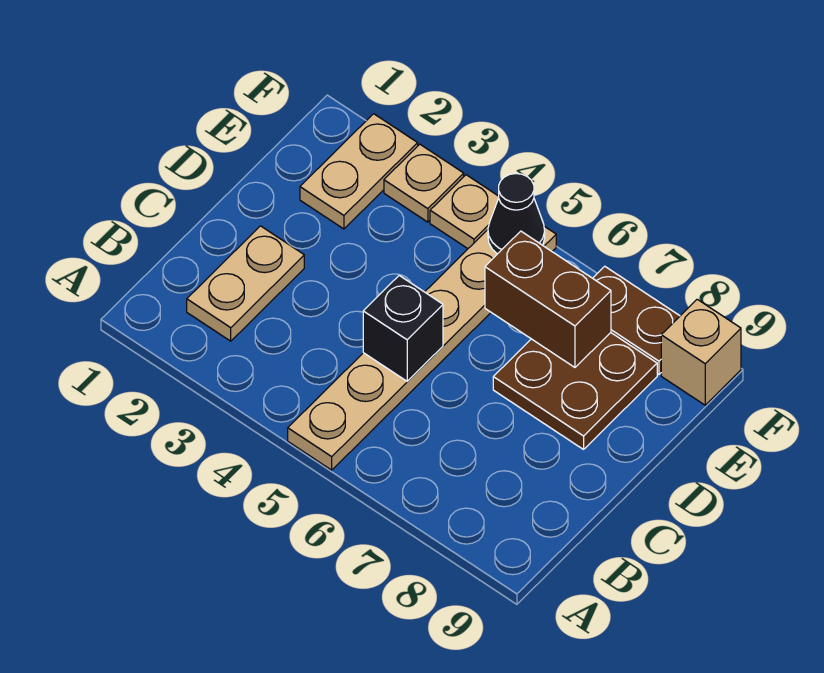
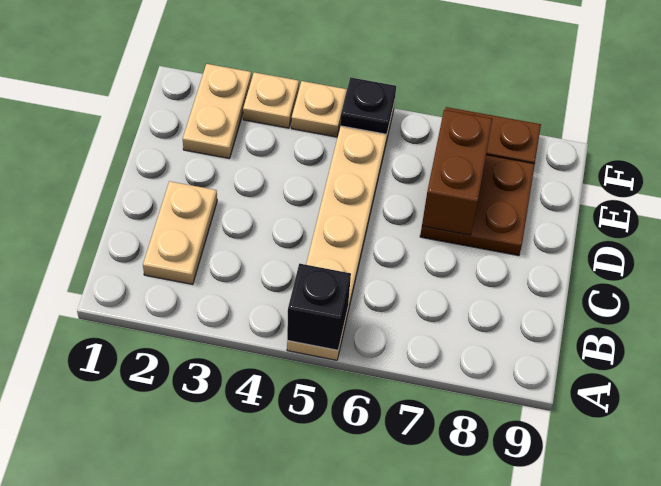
black 1x1 brick [363,276,443,381] -> black 1x1 brick moved to [287,263,351,350]
brown 1x2 brick [485,231,611,367] -> brown 1x2 brick turned to [422,110,492,235]
black 1x1 cone [488,174,545,254] -> black 1x1 plate [340,77,396,134]
tan 1x1 brick [661,299,741,405] -> none

